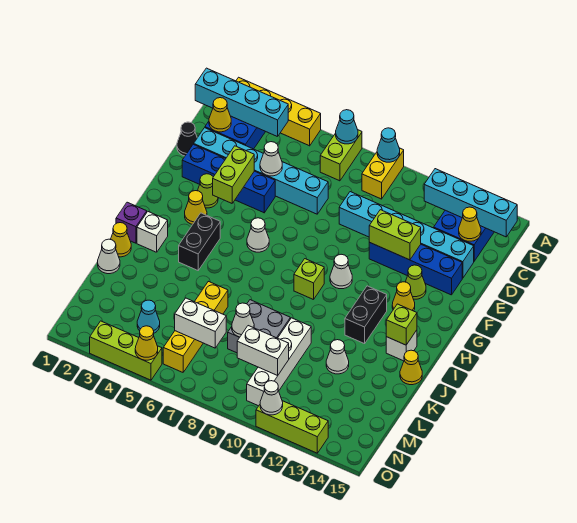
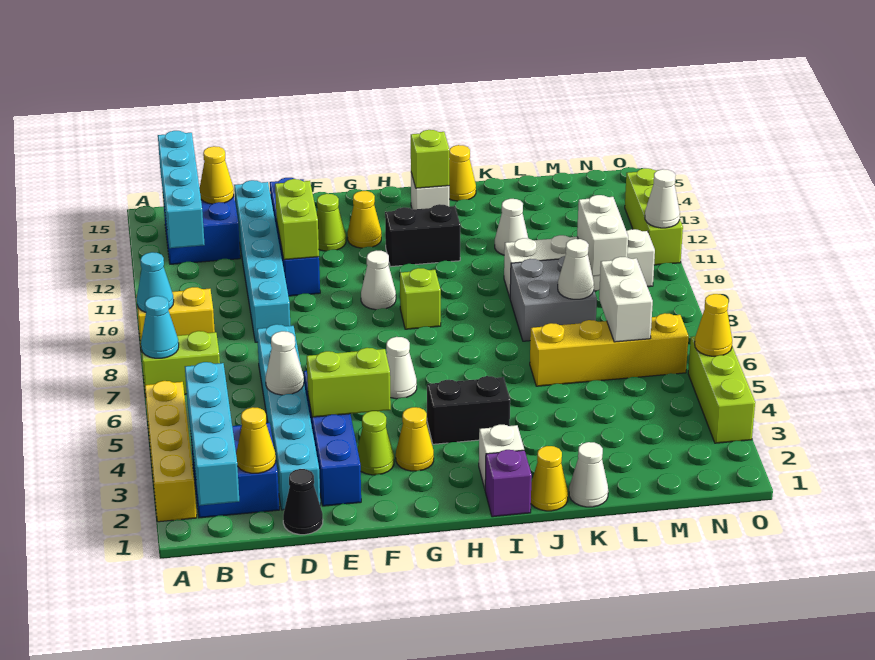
cyan 1x1 cone [137,300,160,333] -> none

